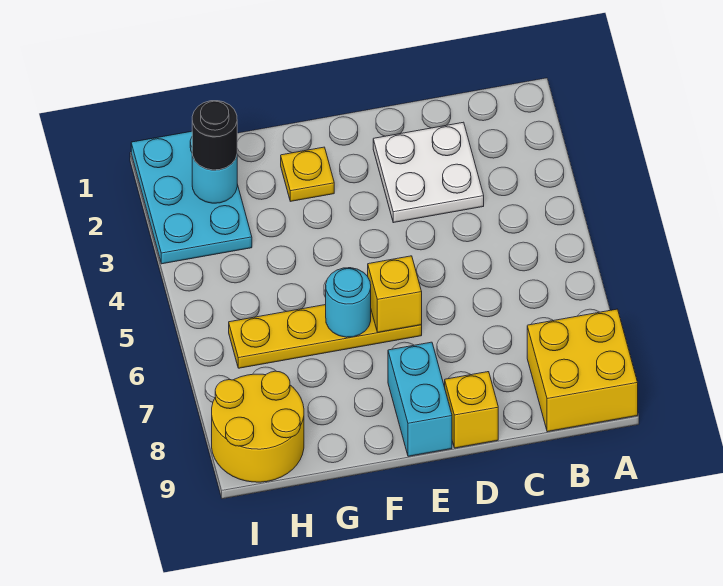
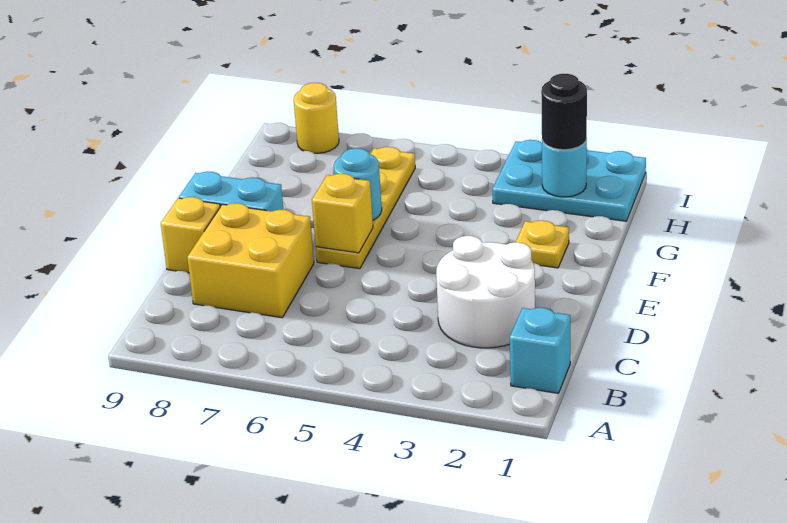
yellow 2x2 brick [527,309,638,432] -> yellow 2x2 brick moved to [187,203,314,318]
none -> cyan 1x1 brick [510,308,570,393]
white 2x2 plate [373,122,484,223] -> white 2x2 round brick [436,236,535,348]
yellow 2x2 round brick [212,371,304,482] -> yellow 1x1 round brick [294,83,339,153]

